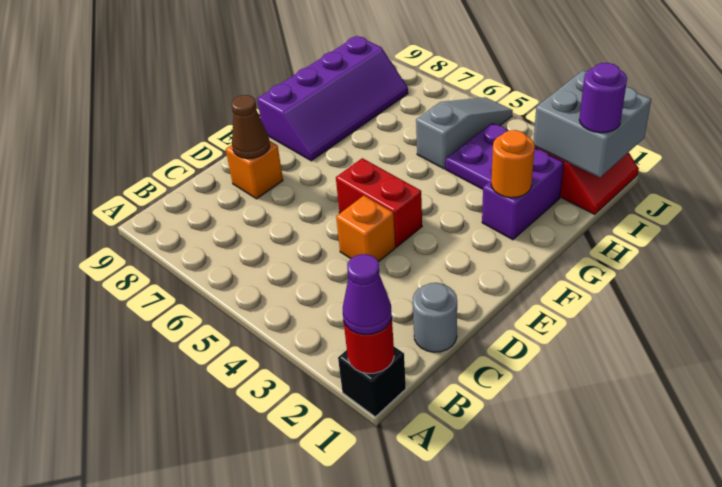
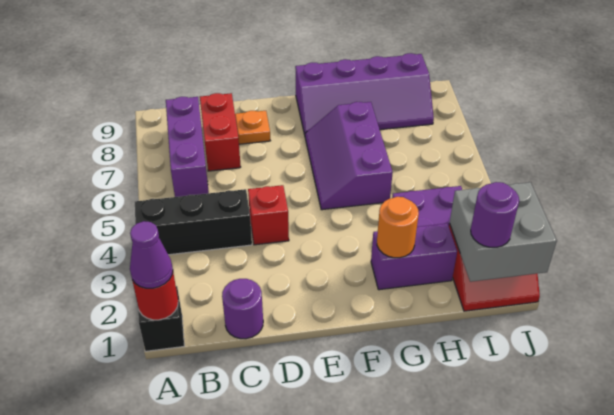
none -> black 1x3 brick [135,189,252,255]
none -> purple 1x3 brick [166,97,209,197]
grey 1x1 round brick [413,283,457,352] -> purple 1x1 round brick [222,279,263,339]
orange 1x1 brick [336,196,395,261] -> red 1x1 brick [248,185,289,245]
orange 1x1 brick [226,141,283,199] -> orange 1x1 plate [235,111,270,144]
brown 1x1 cone [231,95,270,159] -> none
red 1x2 brick [336,158,422,247] -> red 1x2 brick moved to [200,93,241,171]
none -> purple 2x3 slope [305,102,393,210]
grey 1x3 slope [416,97,513,169] -> none

